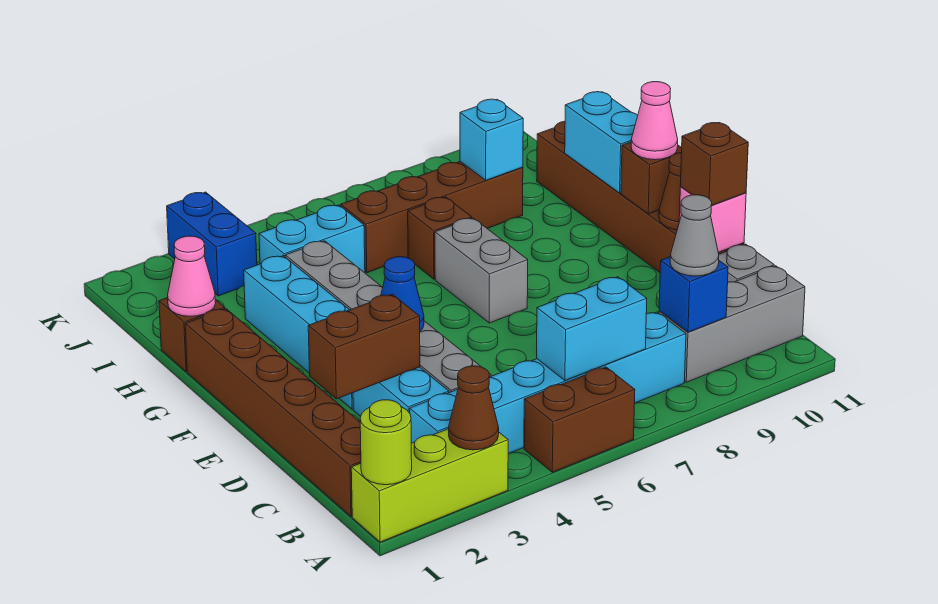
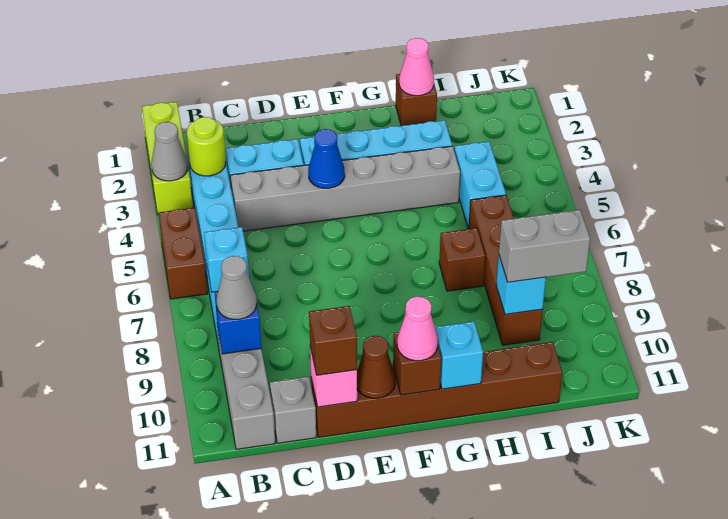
lime 1x1 round brick [360,400,412,485] -> lime 1x1 round brick moved to [187,117,226,176]
brown 1x1 cone [449,366,499,450] -> grey 1x1 cone [151,122,188,181]
brown 1x6 brick [185,308,361,516] -> none
cyan 1x2 brick [537,277,647,380] -> cyan 1x1 brick [204,227,249,292]
brown 1x2 brick [308,294,420,399] -> none
grey 1x2 brick [435,218,528,323] -> grey 1x2 brick moved to [499,210,590,282]
cyan 1x2 brick [565,92,638,193] -> cyan 1x1 brick [435,322,483,389]
blue 1x2 brick [167,192,257,296] -> none

